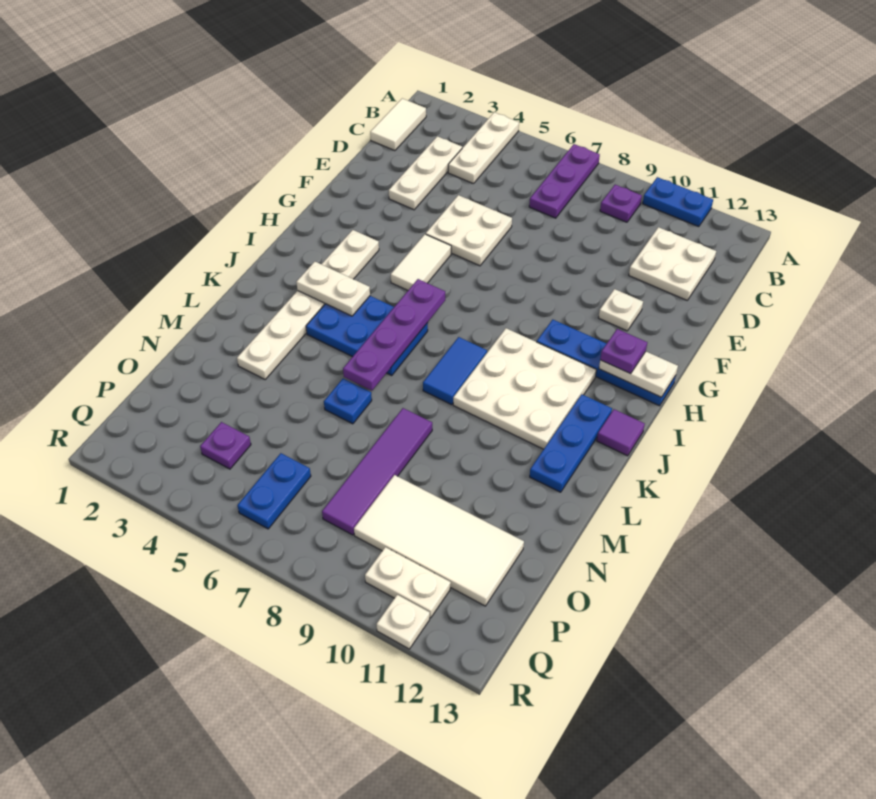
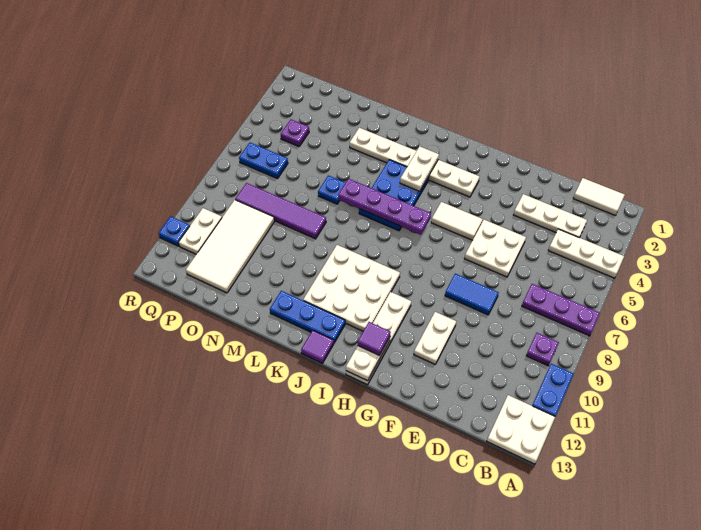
white 2x2 plate [629,227,716,300] -> white 2x2 plate moved to [487,395,555,464]
white 1x1 plate [599,289,643,331] -> white 1x2 plate [414,312,456,364]
blue 1x4 plate [537,320,676,406] -> white 1x4 plate [346,292,411,385]
purple 1x1 plate [600,329,647,374] -> purple 1x1 tile [358,322,391,356]
blue 1x2 tile [423,337,487,405] -> blue 1x2 tile moved to [445,274,499,315]
white 1x1 plate [377,595,430,649] -> blue 1x1 plate [159,216,190,246]

